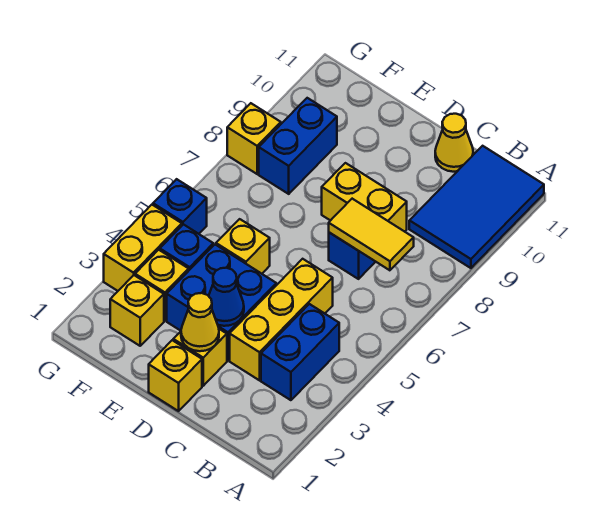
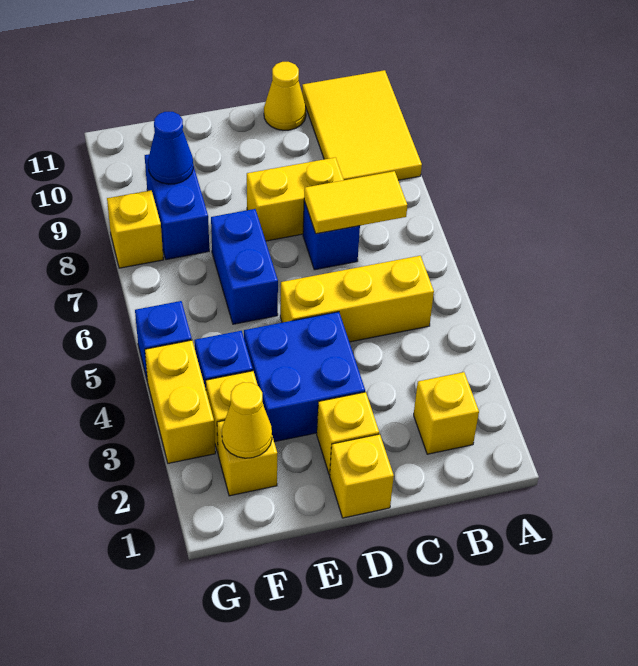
blue 2x3 tile [409,146,544,268] -> yellow 2x3 tile [302,70,422,180]
blue 1x2 brick [261,304,339,400] -> blue 1x2 brick moved to [211,209,278,324]
yellow 1x3 brick [230,259,333,380] -> yellow 1x3 brick turned to [280,256,434,342]
yellow 1x1 cone [181,293,219,351] -> yellow 1x1 cone moved to [222,382,272,458]
blue 1x1 cone [209,268,244,326] -> blue 1x1 cone moved to [148,112,193,184]
yellow 1x1 brick [216,219,270,274] -> yellow 1x1 brick moved to [414,372,479,454]

